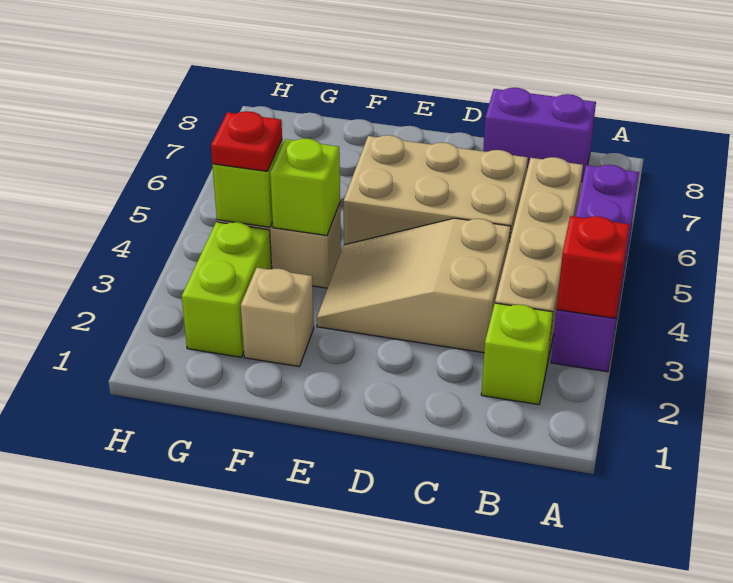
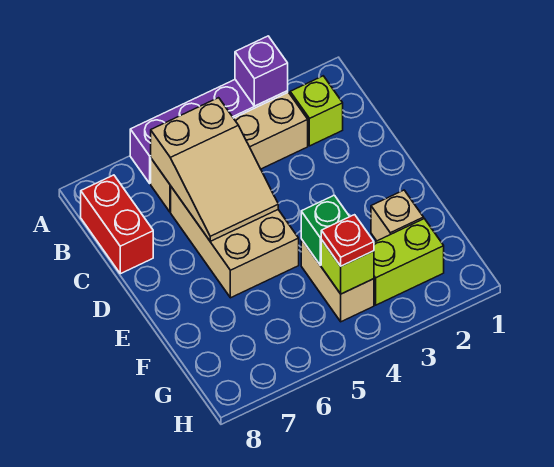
red 1x1 brick [557,216,630,318] -> purple 1x1 brick [235,36,288,106]
purple 1x2 brick [483,88,596,182] -> red 1x2 brick [81,175,153,274]
tan 2x3 slope [317,218,511,353] -> tan 2x3 slope moved to [151,98,278,241]
lime 1x1 brick [270,138,340,236] -> green 1x1 brick [301,195,350,266]

